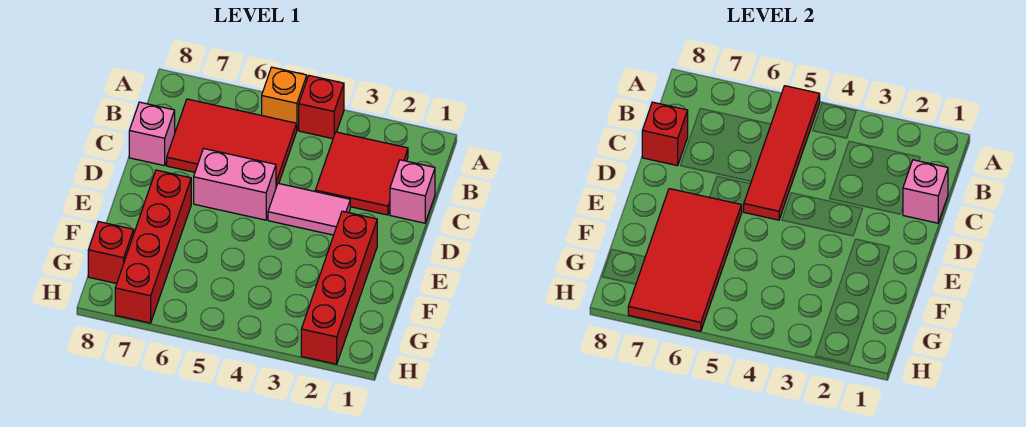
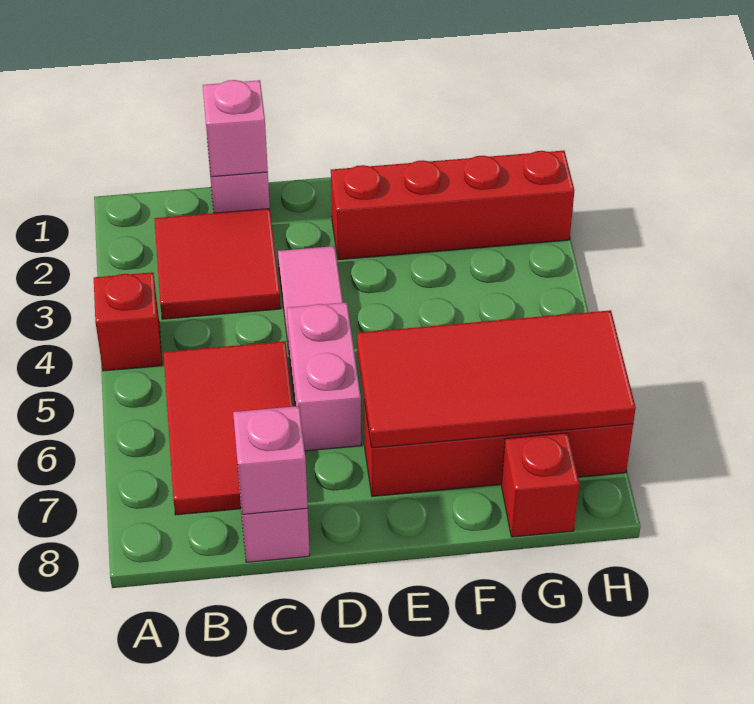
orange 1x1 brick [262,67,307,129] -> none
red 1x4 tile [744,86,820,220] -> none
red 1x1 brick [642,102,688,166] -> pink 1x1 brick [233,406,308,514]

